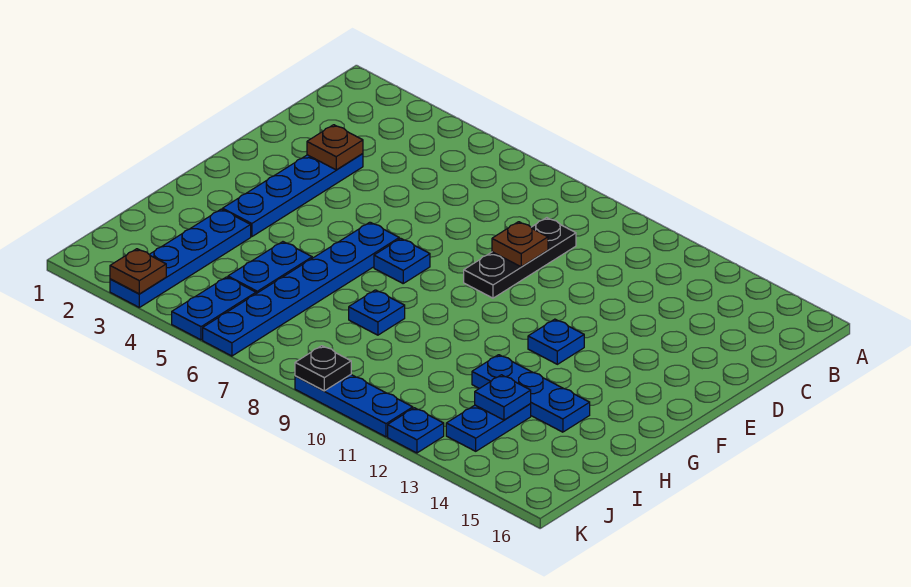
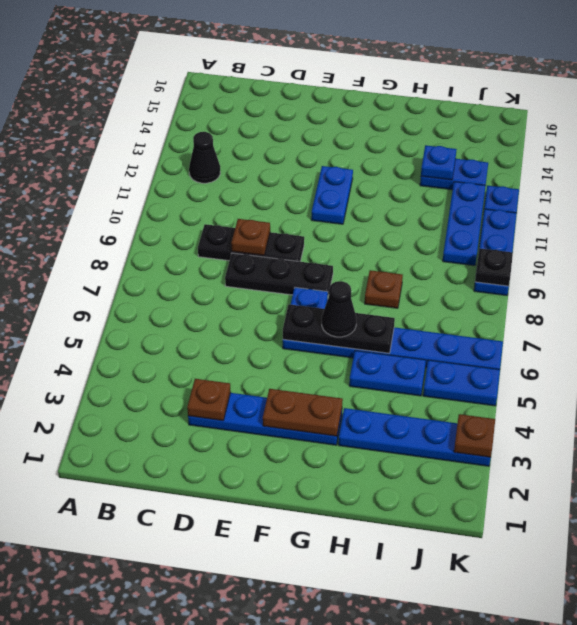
none -> black 1x1 cone [189,132,220,183]
none -> black 1x3 plate [225,253,333,296]
none -> brown 1x2 plate [263,389,343,436]
none -> black 1x3 plate [283,304,395,353]
blue 1x1 plate [528,319,584,364] -> blue 1x2 plate [311,166,353,224]
none -> black 1x1 cone [322,281,356,337]
blue 1x1 plate [349,290,405,335] -> brown 1x1 plate [365,270,403,308]
blue 1x3 plate [472,355,590,432] -> blue 1x3 plate moved to [443,182,486,266]

